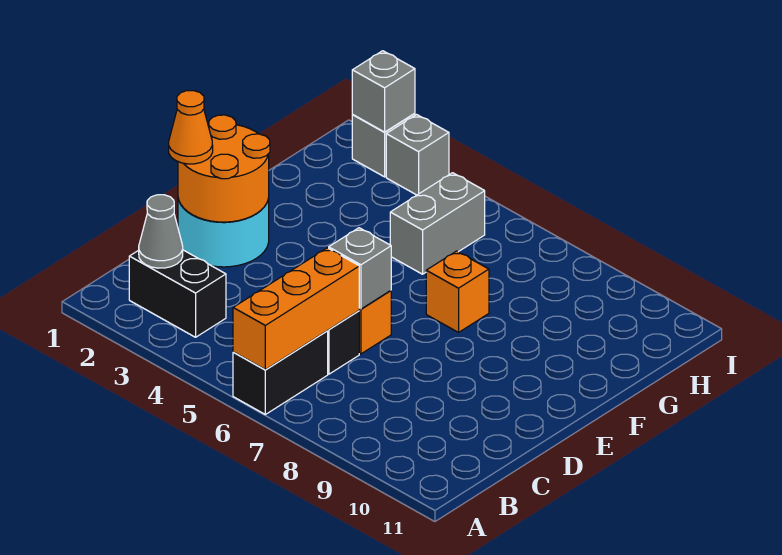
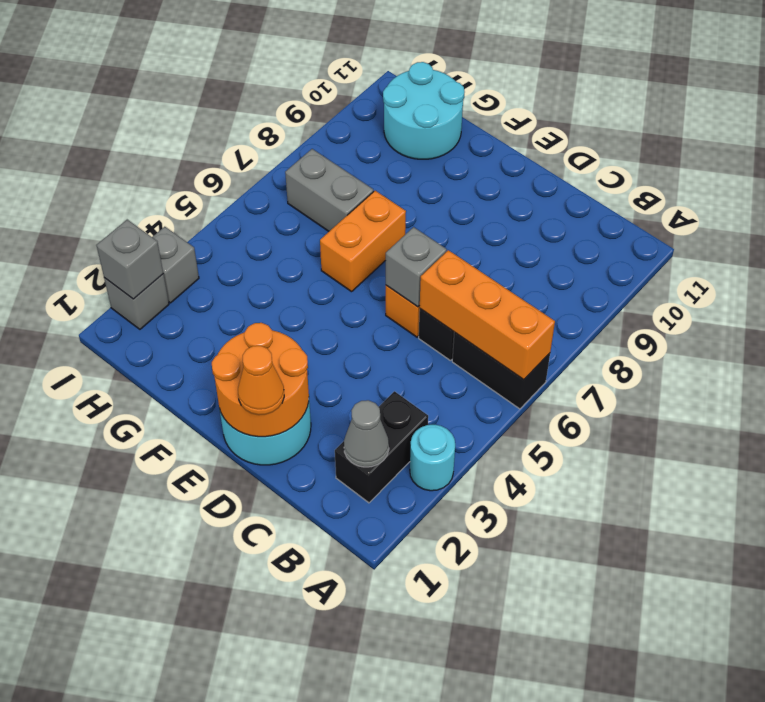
none -> cyan 1x1 round brick [410,425,455,491]
orange 1x1 brick [426,251,489,332] -> orange 1x2 brick [320,191,406,292]
grey 1x2 brick [390,173,485,274] -> grey 1x2 brick moved to [285,149,374,231]
none -> cyan 2x2 round brick [383,62,465,159]

